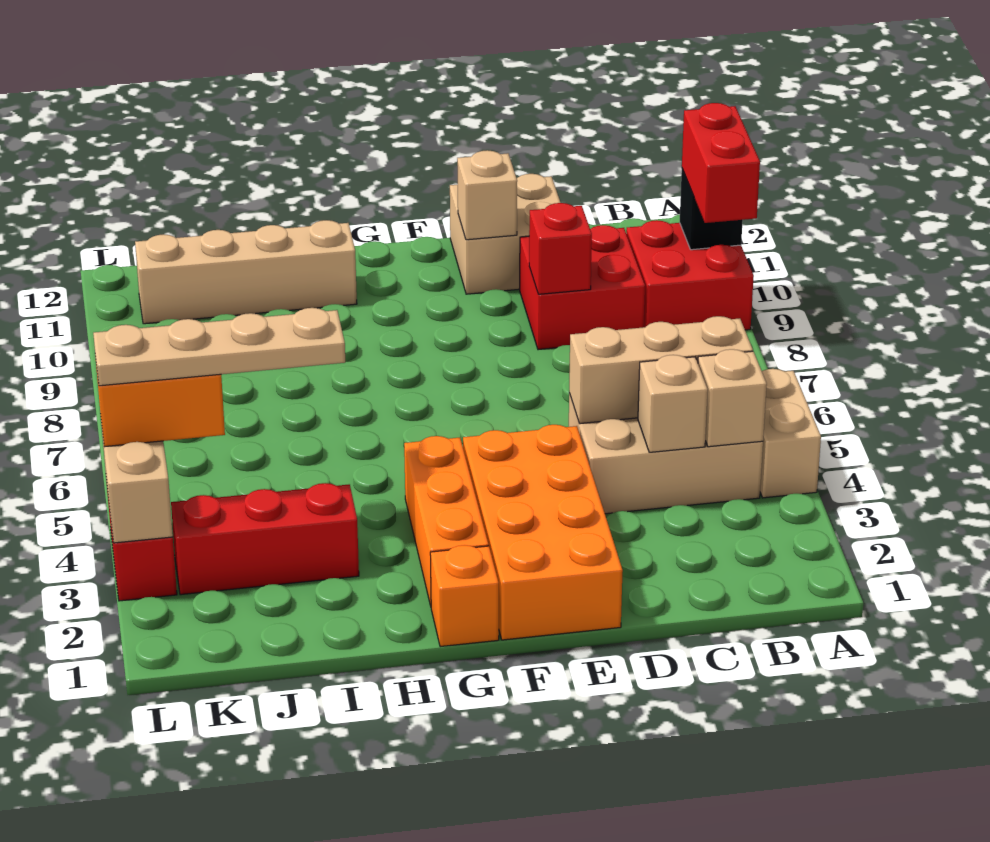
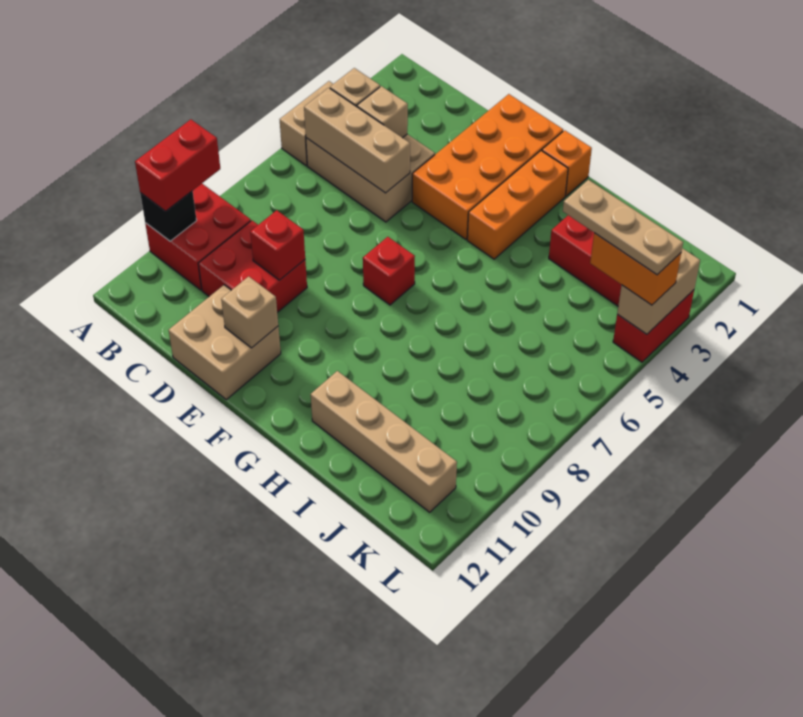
none -> red 1x1 brick [363,237,415,305]
tan 1x4 plate [93,308,345,386] -> tan 1x3 plate [563,180,683,275]

